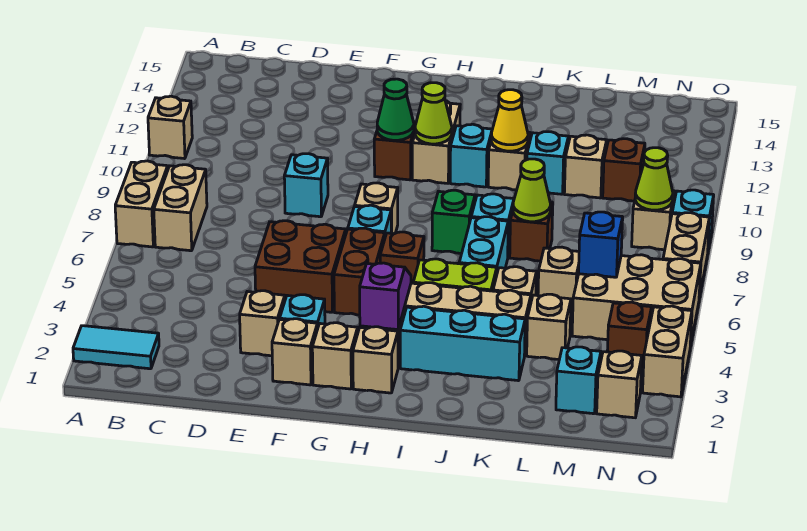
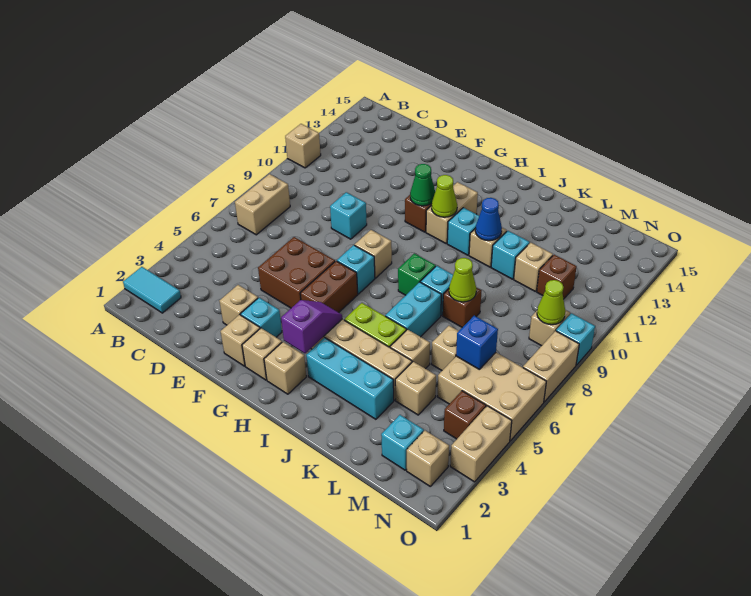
tan 1x2 brick [115,161,168,247] -> none
brown 1x1 brick [380,232,424,283] -> none
yellow 1x1 cone [491,90,528,151] -> blue 1x1 cone [475,198,502,241]

